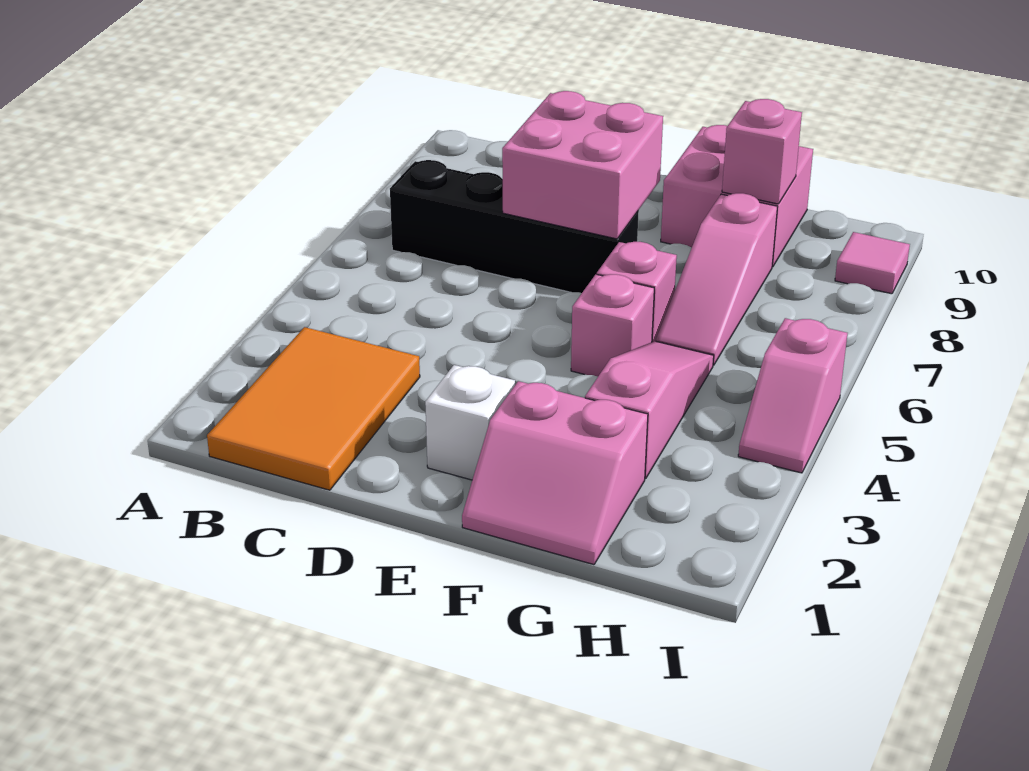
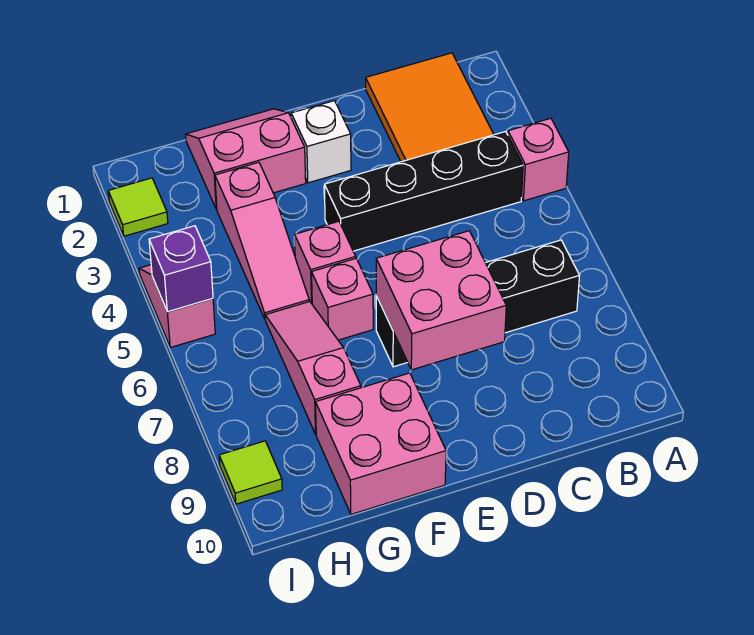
none -> black 1x4 brick [324,131,523,251]
pink 1x1 brick [722,99,802,204] -> pink 1x1 brick moved to [508,118,569,201]
none -> lime 1x1 tile [108,178,168,236]
none -> purple 1x1 brick [149,226,213,312]
pink 1x1 tile [835,232,910,294] -> lime 1x1 tile [219,441,282,504]

